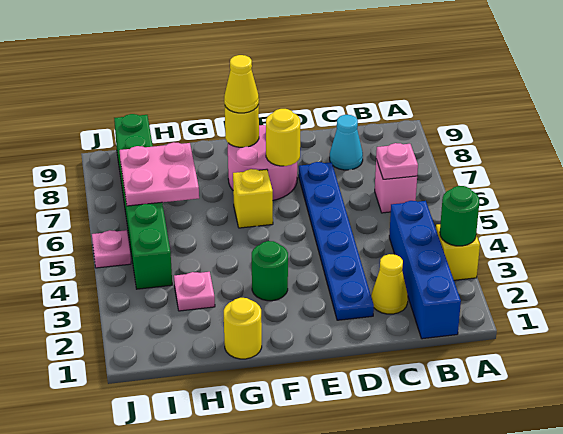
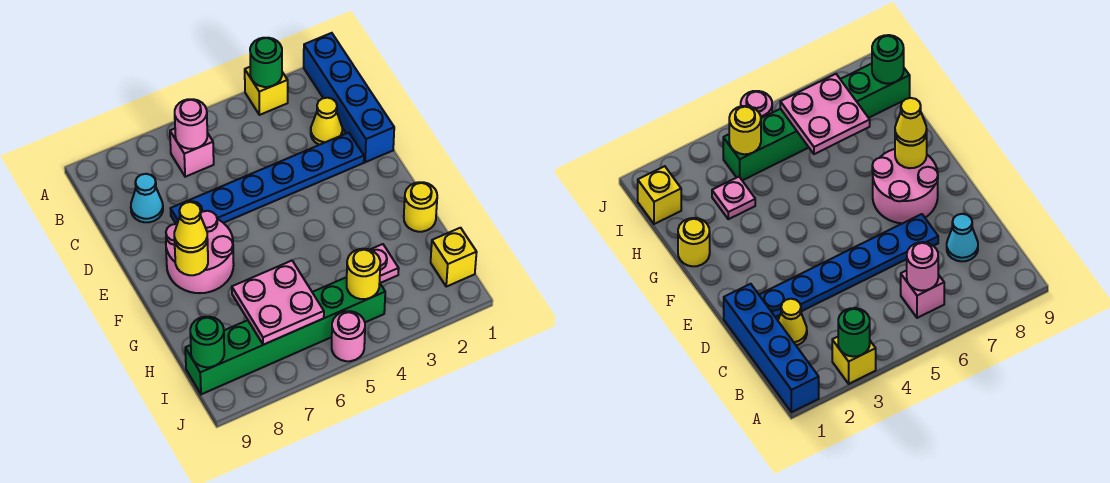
blue 1x4 brick [389,201,461,339] -> blue 1x4 brick turned to [304,33,394,162]
pink 1x1 plate [376,143,418,179] -> pink 1x1 round brick [175,99,207,149]
yellow 1x1 round brick [266,109,300,166] -> yellow 1x1 round brick moved to [347,249,380,299]
green 1x1 round brick [252,241,288,301] -> green 1x1 round brick moved to [190,317,224,367]
yellow 1x1 brick [233,169,273,228] -> yellow 1x1 brick moved to [431,228,477,287]
pink 1x1 plate [92,230,131,268] -> pink 1x1 round brick [332,311,365,361]

